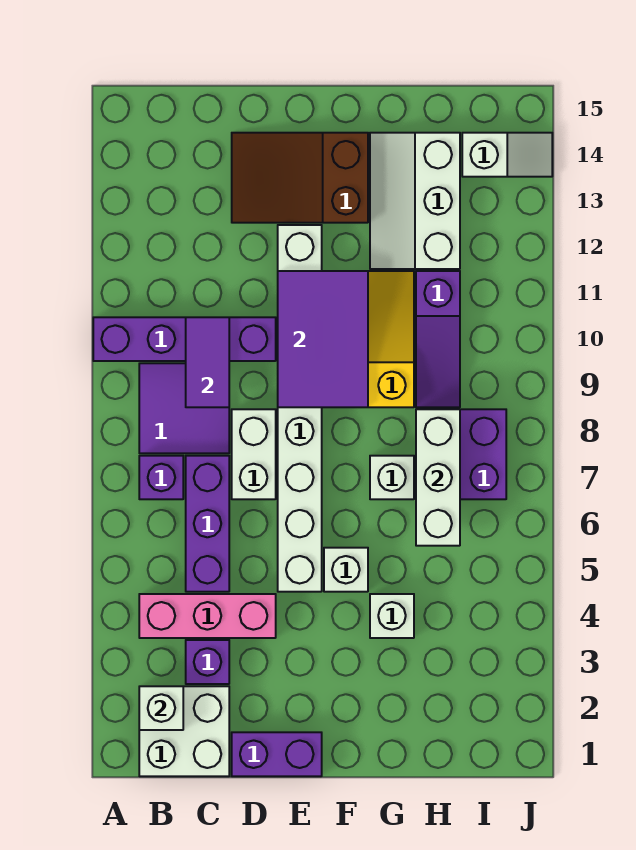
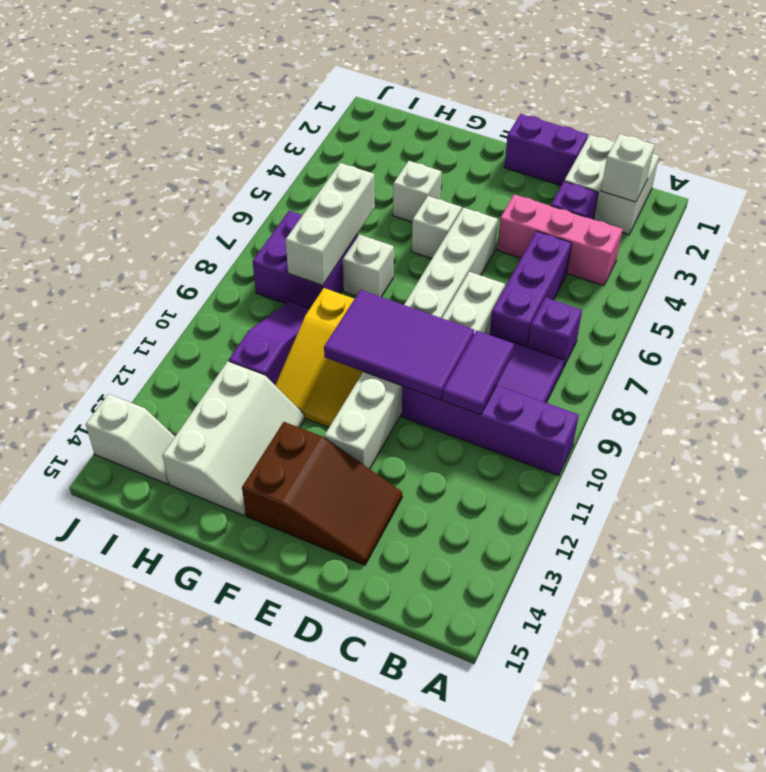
purple 2x3 tile [278,271,368,407] -> purple 2x3 tile turned to [324,290,474,400]
white 1x2 slope [462,133,552,177] -> white 1x2 slope turned to [86,394,175,484]

